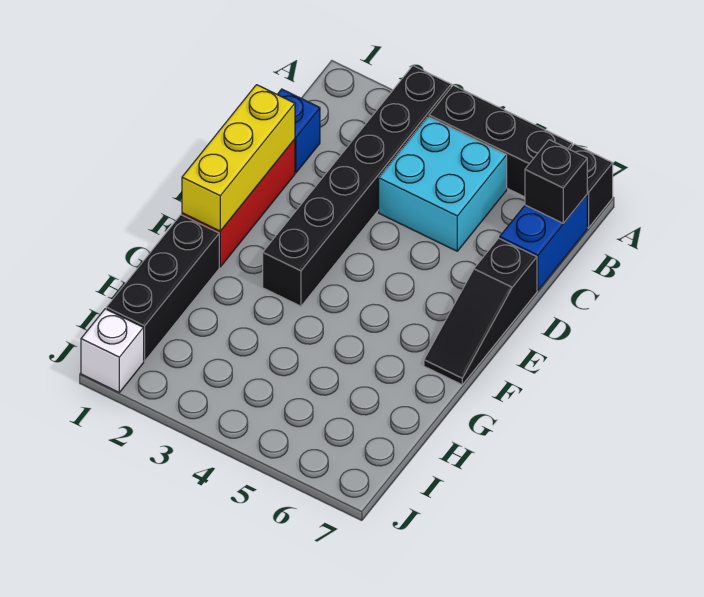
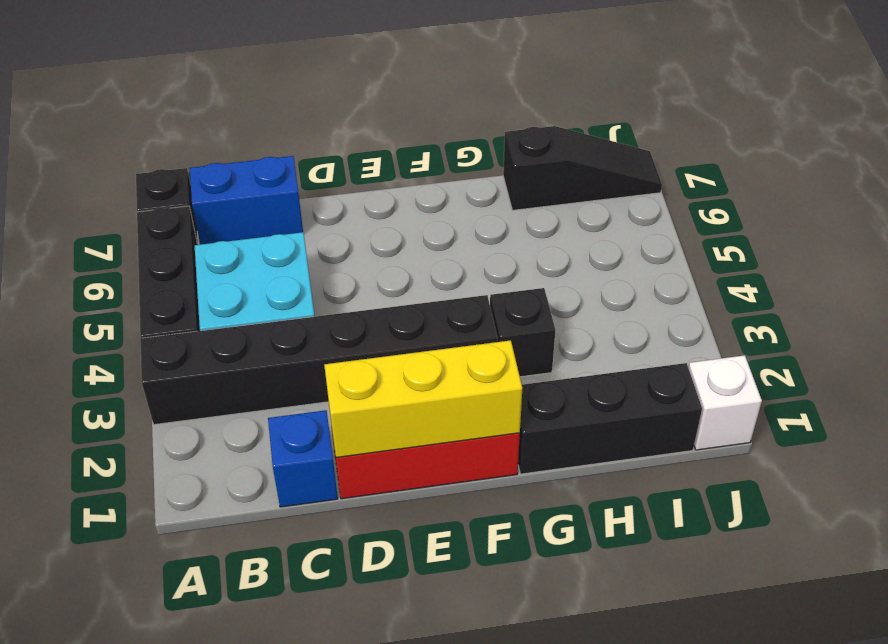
black 1x1 brick [525,140,587,223] -> black 1x1 brick moved to [490,288,555,377]
black 1x3 slope [424,238,537,385] -> black 1x3 slope moved to [503,126,662,210]

